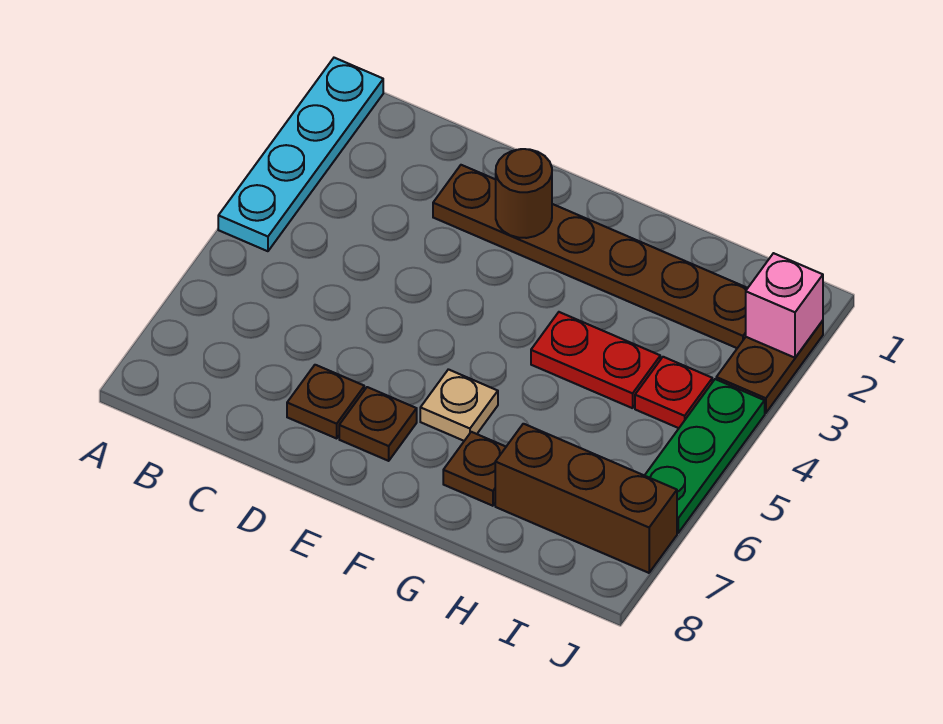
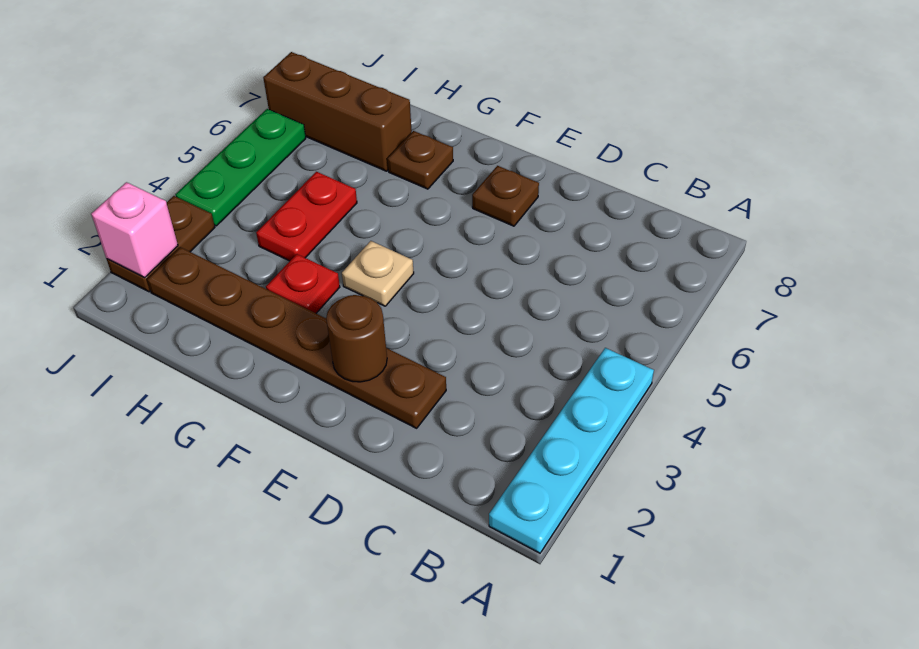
brown 1x1 plate [287,365,364,438] -> none
tan 1x1 plate [420,369,498,441] -> tan 1x1 plate moved to [342,241,414,306]
red 1x2 plate [531,312,660,408] -> red 1x2 plate turned to [256,172,357,261]
red 1x1 plate [635,357,712,428] -> red 1x1 plate moved to [266,254,340,313]

